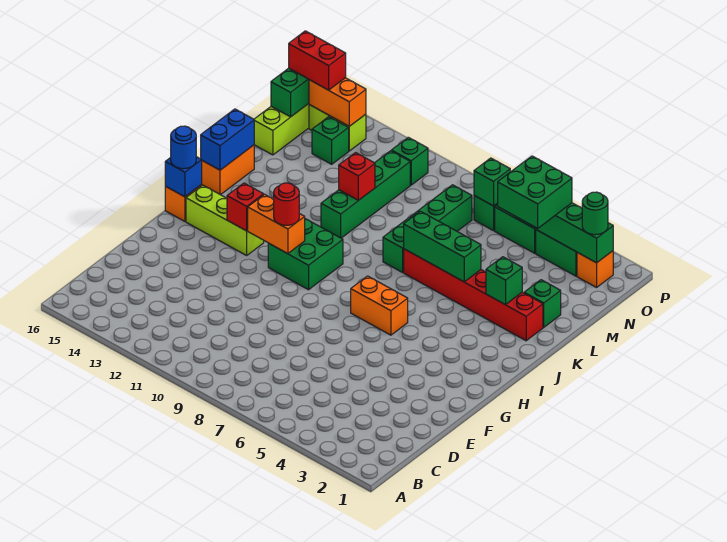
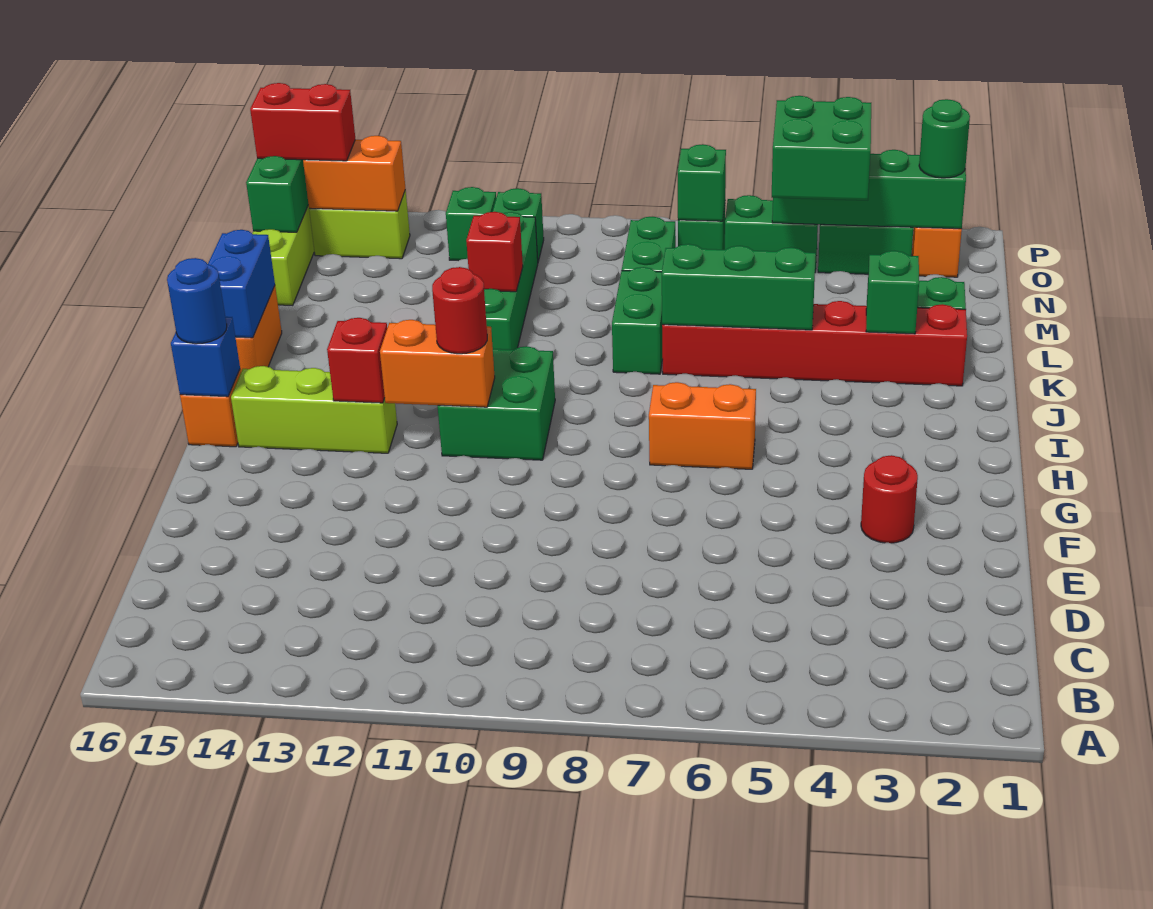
none -> red 1x1 round brick [861,455,918,543]
green 1x1 brick [312,117,349,164] -> green 1x1 brick moved to [446,187,496,261]

